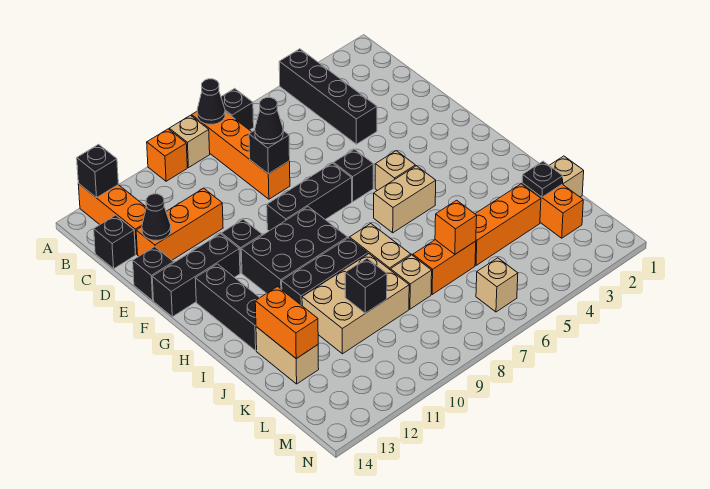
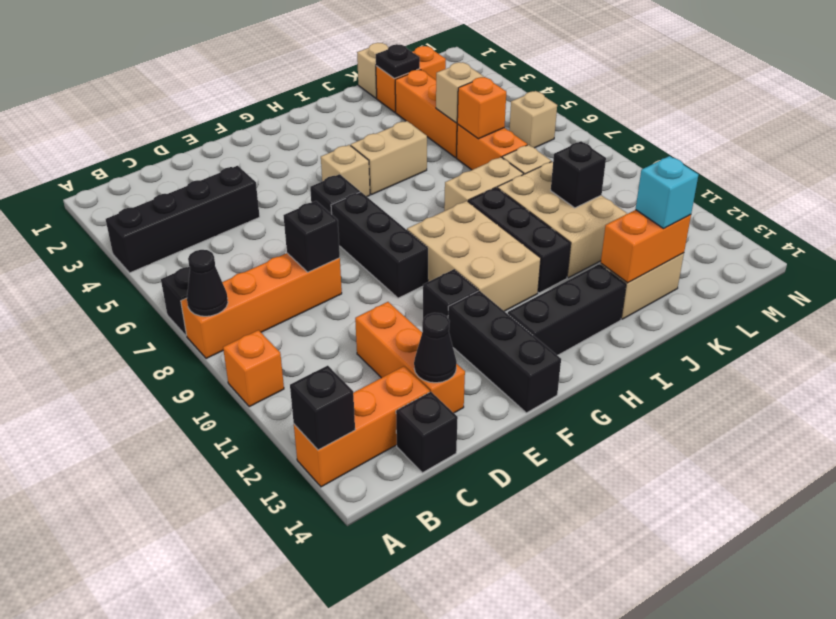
tan 1x1 brick [169,115,210,167] -> tan 1x1 brick moved to [436,62,484,123]
black 1x1 cone [255,98,283,144] -> none
black 1x1 brick [133,247,174,300] -> none
black 2x3 brick [241,207,348,293] -> tan 2x3 brick [407,201,541,311]
tan 1x2 brick [374,166,436,233] -> tan 1x2 brick turned to [351,121,427,195]
none -> cyan 1x1 brick [636,156,698,229]

